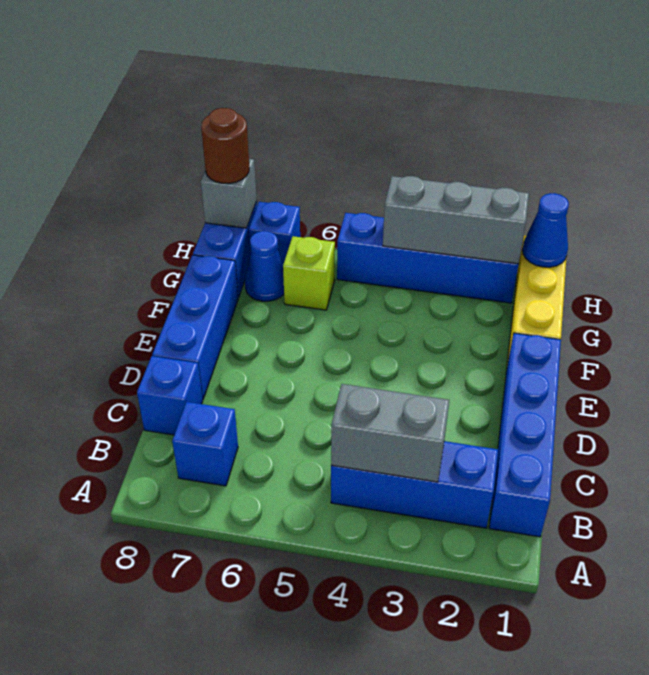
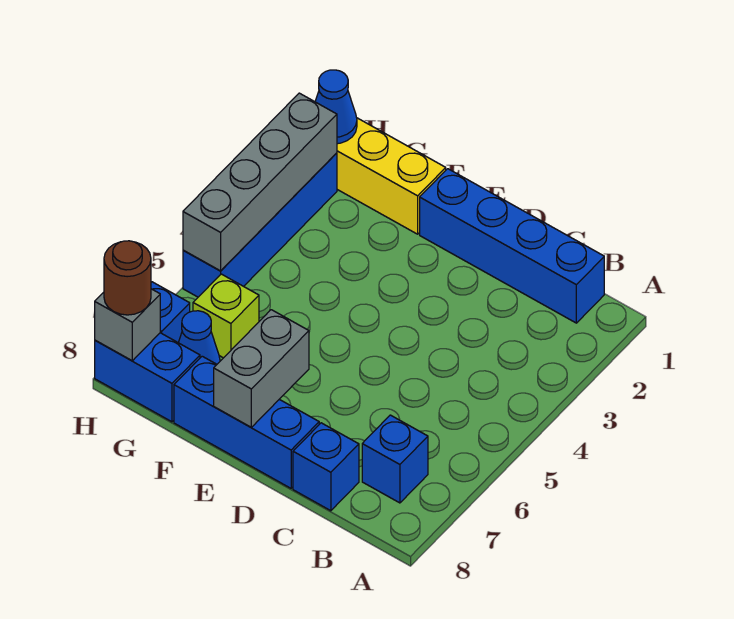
blue 1x3 brick [331,441,498,528] -> none
grey 1x2 brick [331,384,449,482] -> grey 1x2 brick moved to [214,310,309,427]
grey 1x3 brick [383,176,529,264] -> grey 1x4 brick [183,93,337,271]

